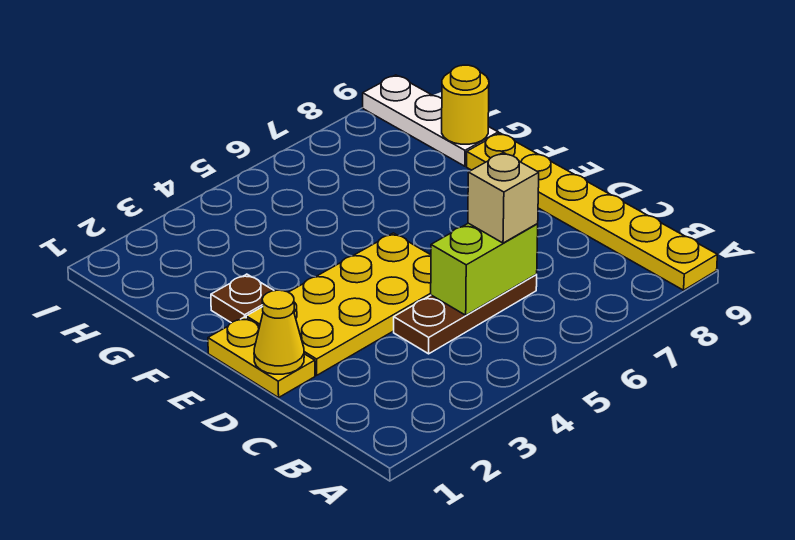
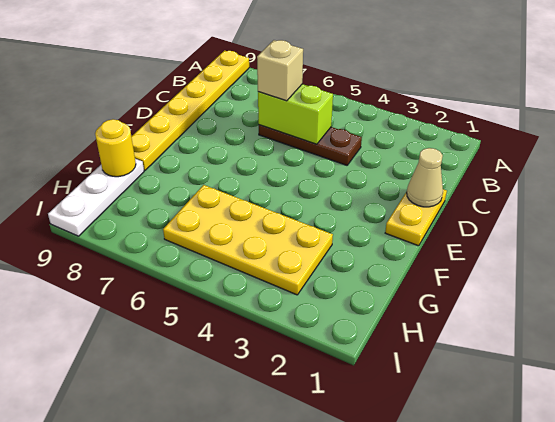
yellow 1x1 cone [254,290,304,374] -> tan 1x1 cone [407,148,443,207]
yellow 2x4 plate [246,233,431,375] -> yellow 2x4 plate moved to [163,185,333,295]
brown 1x1 plate [211,274,274,323] -> none

